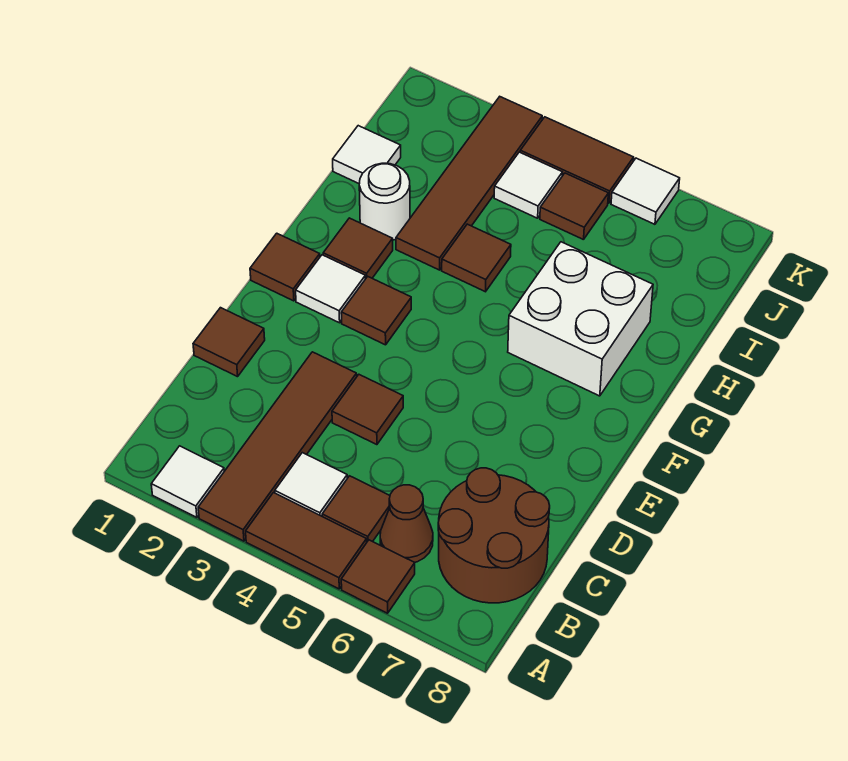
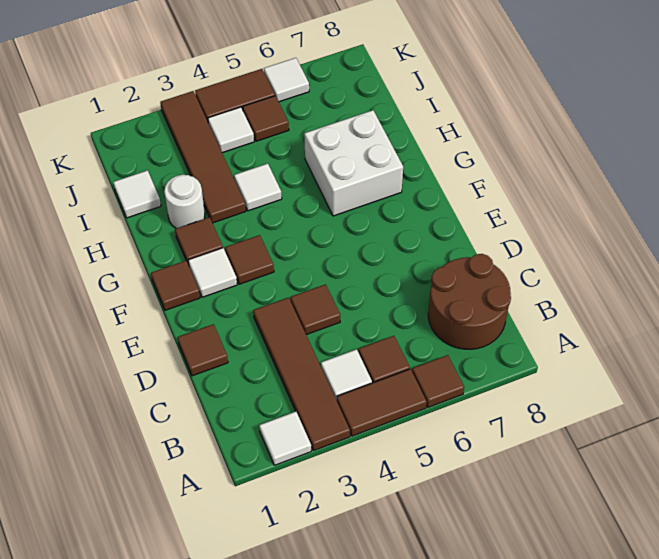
brown 1x1 cone [380,485,433,562] -> none
brown 1x1 tile [442,224,511,292] -> white 1x1 tile [234,164,282,211]

